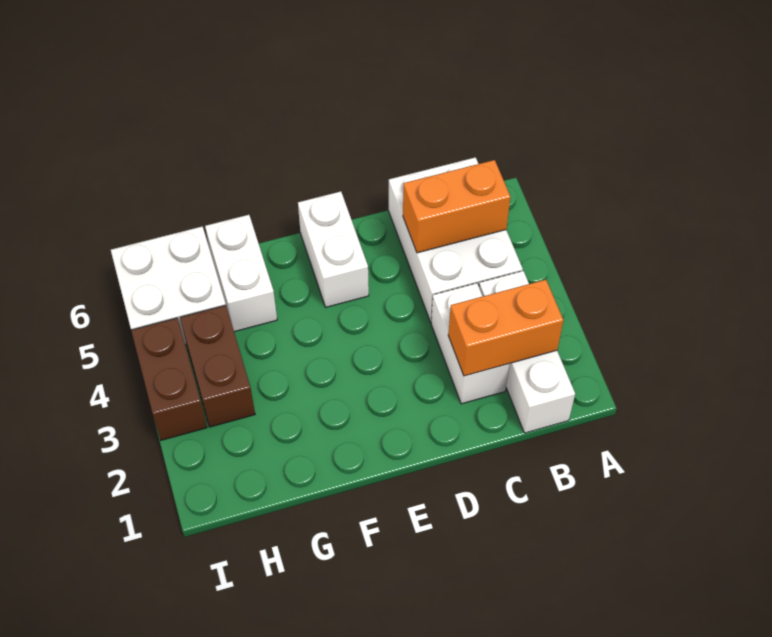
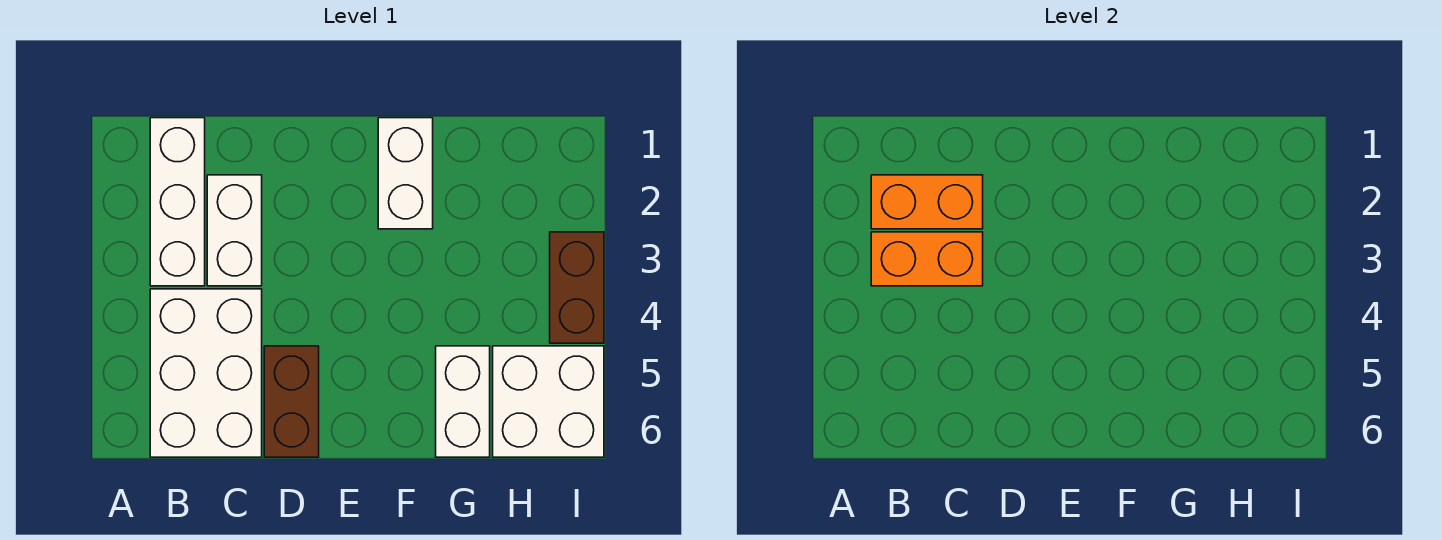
orange 1x2 brick [403,160,510,253] -> orange 1x2 brick moved to [871,232,983,286]
white 1x2 brick [298,191,369,307] -> white 1x2 brick moved to [378,118,433,229]
brown 1x2 brick [180,305,255,427] -> brown 1x2 brick moved to [264,346,319,457]

